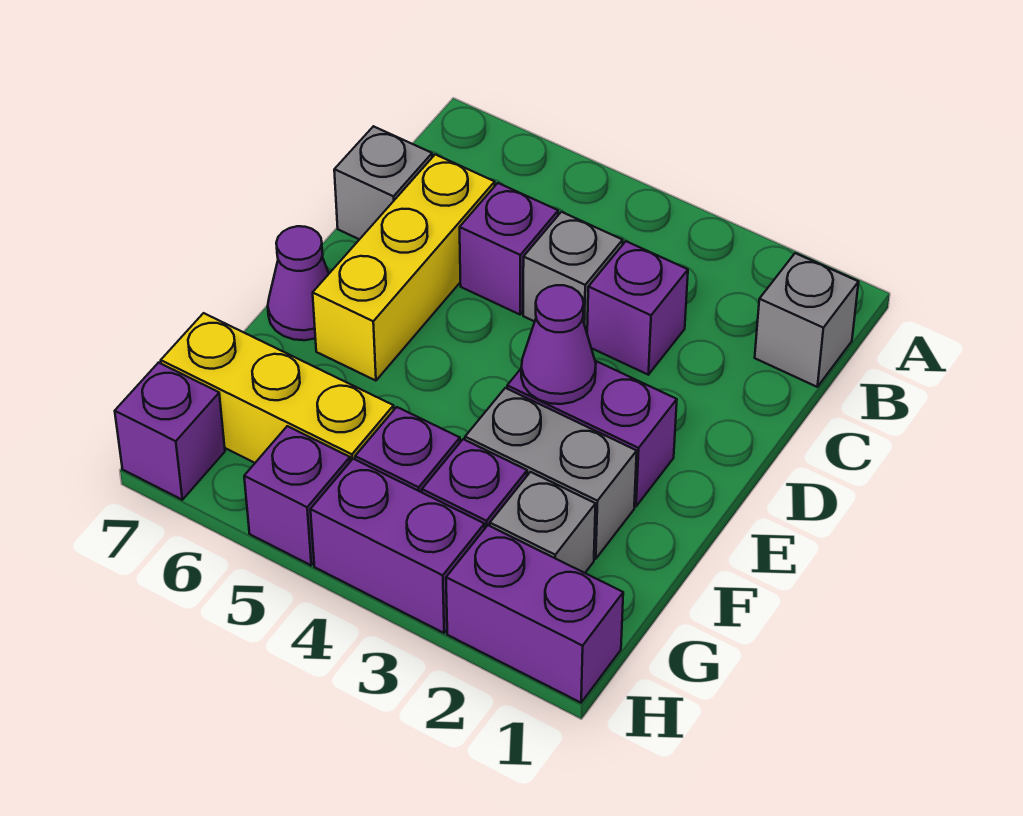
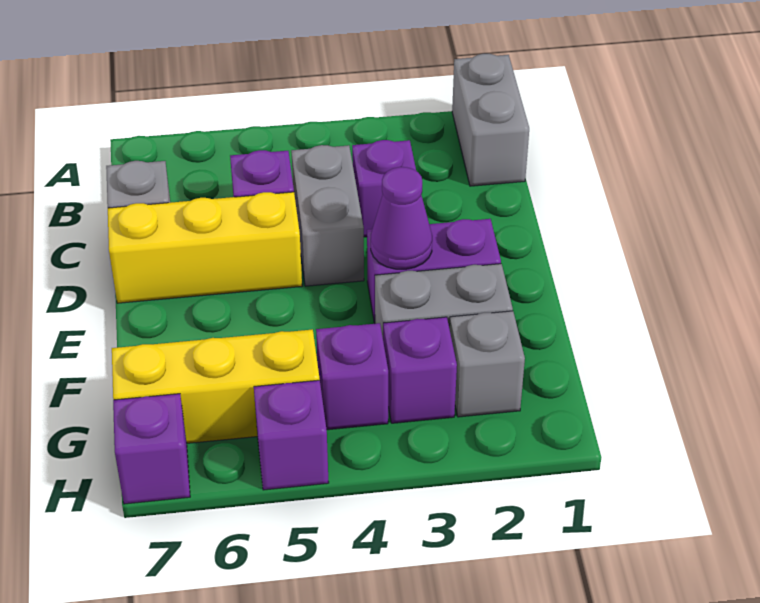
grey 1x1 brick [755,253,858,387] -> grey 1x2 brick [452,54,529,186]
grey 1x1 brick [523,212,623,332] -> grey 1x2 brick [291,145,364,286]
yellow 1x3 brick [313,155,495,381] -> yellow 1x3 brick turned to [108,192,302,303]
purple 1x1 cone [268,226,329,340] -> none
purple 1x2 brick [446,525,623,703] -> none
purple 1x2 brick [310,459,485,633] -> none

